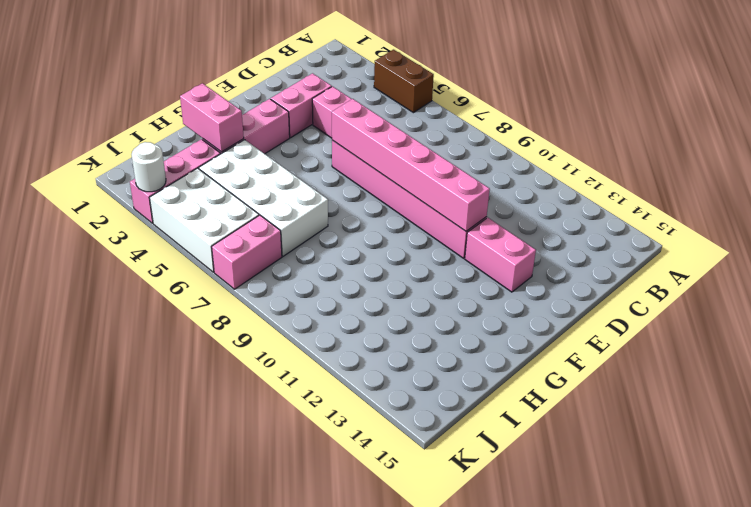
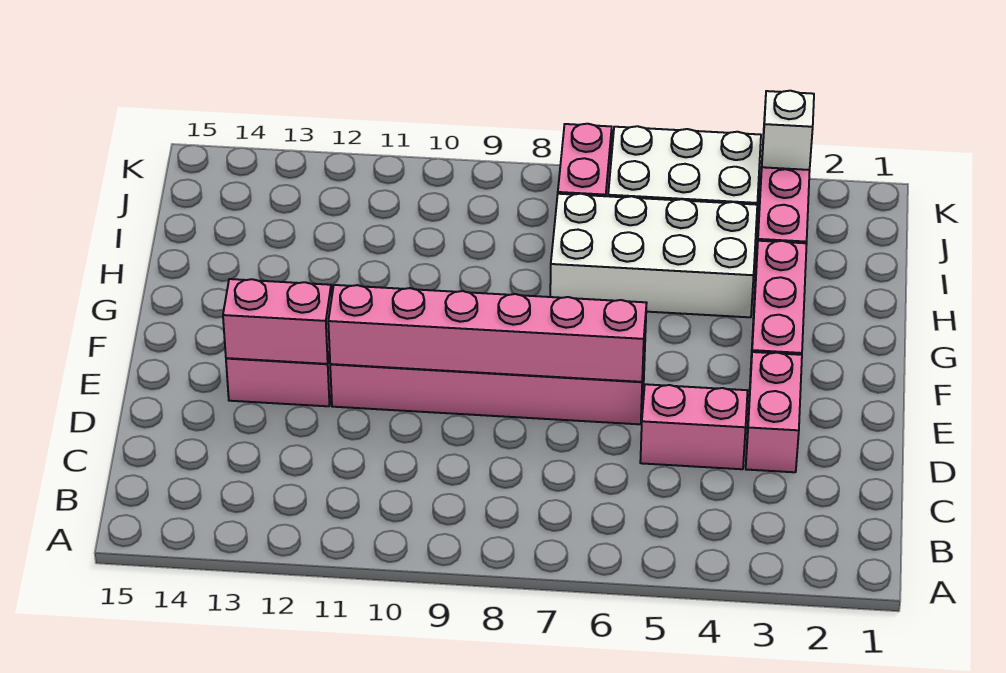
brown 1x2 brick [374,50,434,113] -> none
pink 1x2 brick [180,83,244,152] -> pink 1x2 brick moved to [223,279,332,364]
white 1x1 round brick [132,142,166,192] -> white 1x1 brick [762,91,814,170]

